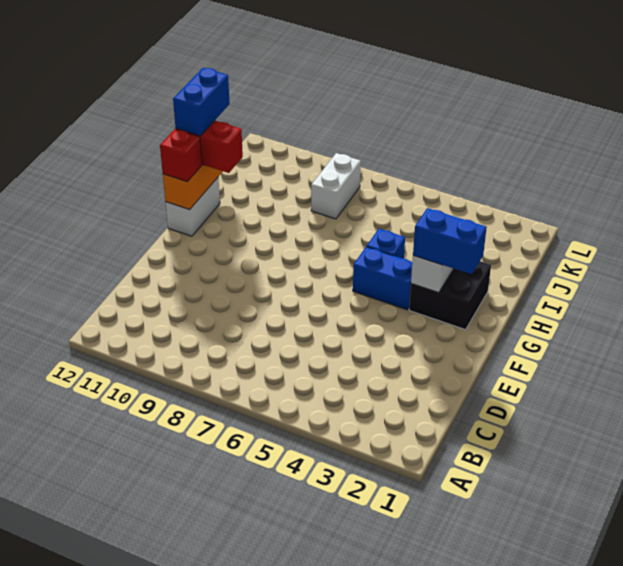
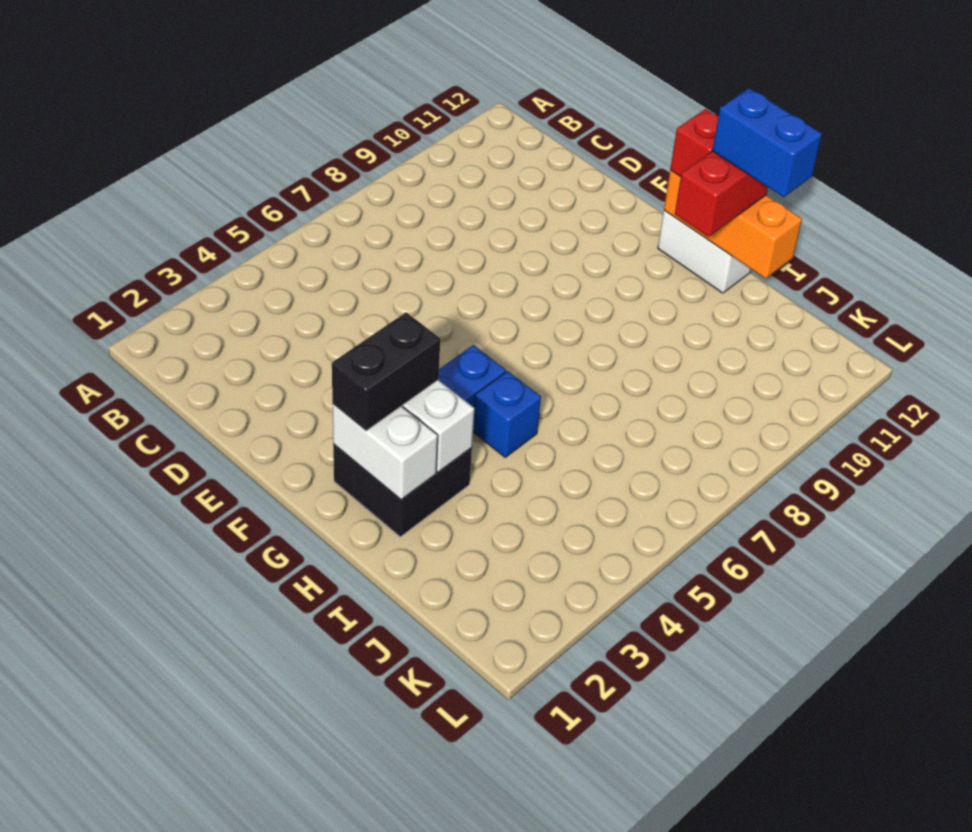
blue 1x2 brick [413,208,487,274] -> black 1x2 brick [332,312,440,431]
white 1x2 brick [311,153,361,219] -> white 1x2 brick moved to [333,405,438,500]

